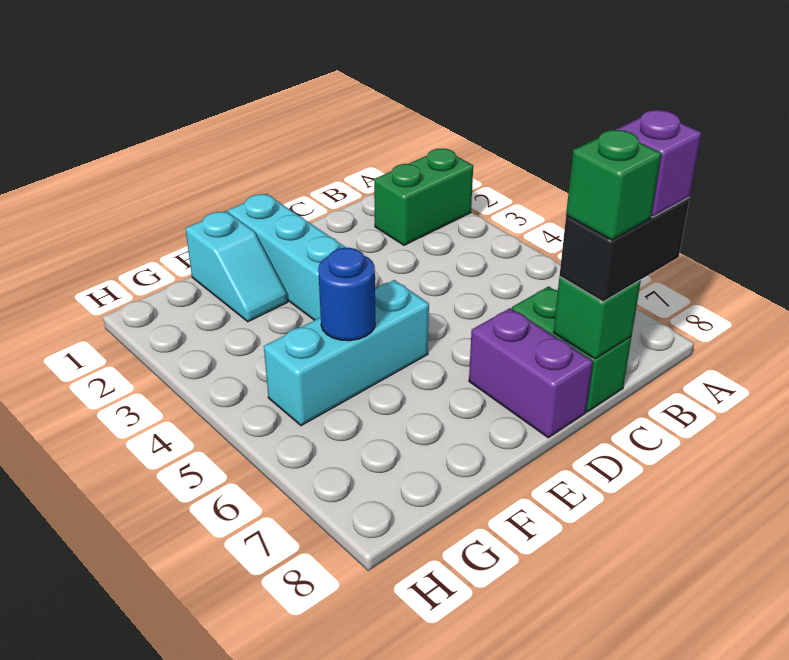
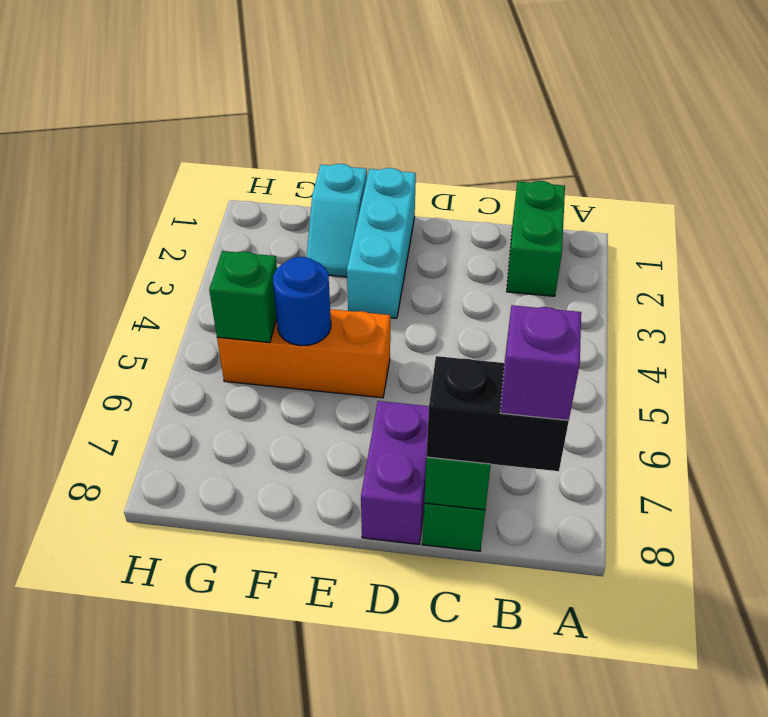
green 1x2 brick [374,149,473,245] -> green 1x2 brick turned to [507,181,565,296]
green 1x1 brick [566,130,661,240] -> green 1x1 brick moved to [209,251,277,343]
cyan 1x3 brick [264,280,429,426] -> orange 1x3 brick [217,309,390,398]

